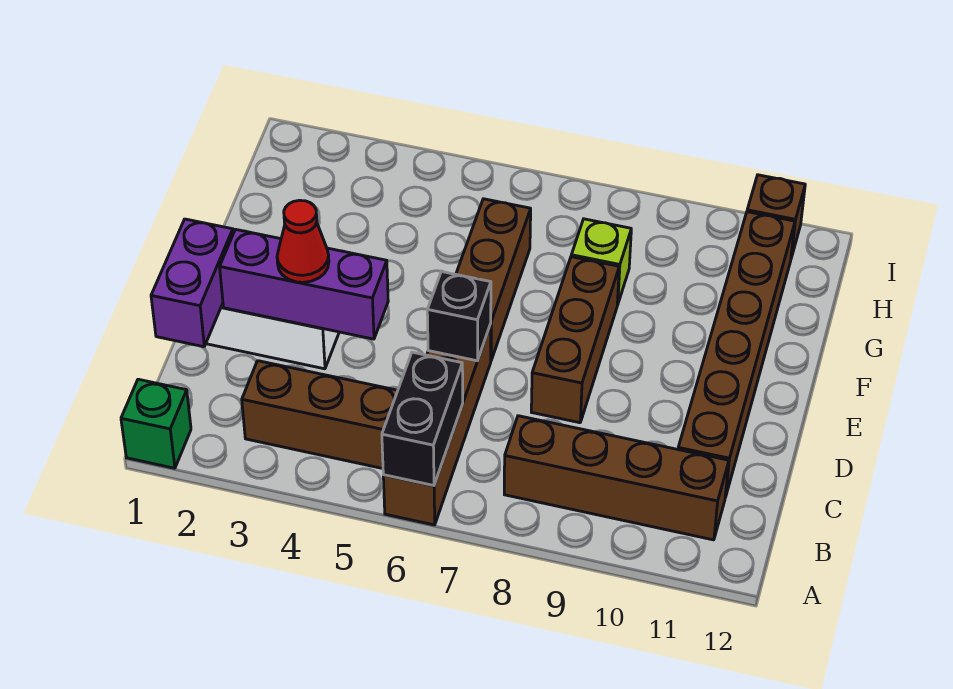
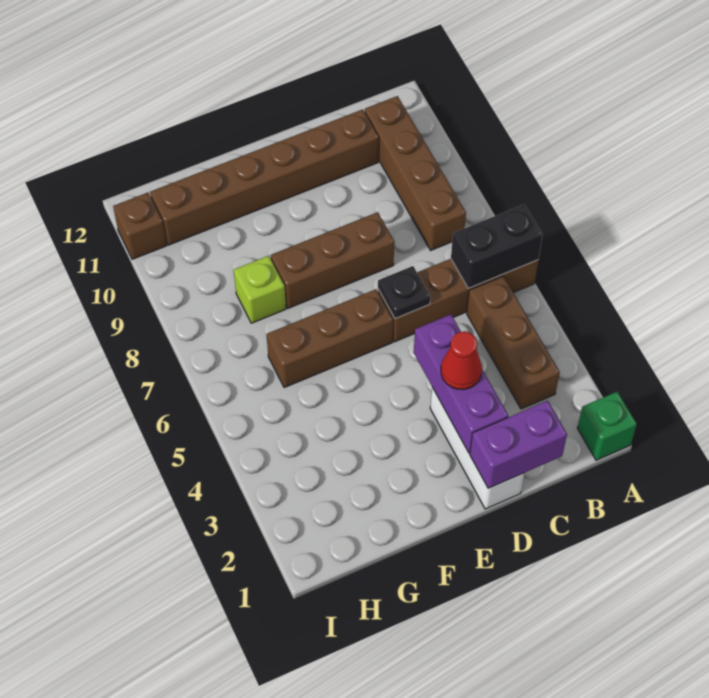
black 1x1 brick [427,272,491,361] -> black 1x1 plate [378,266,430,319]

